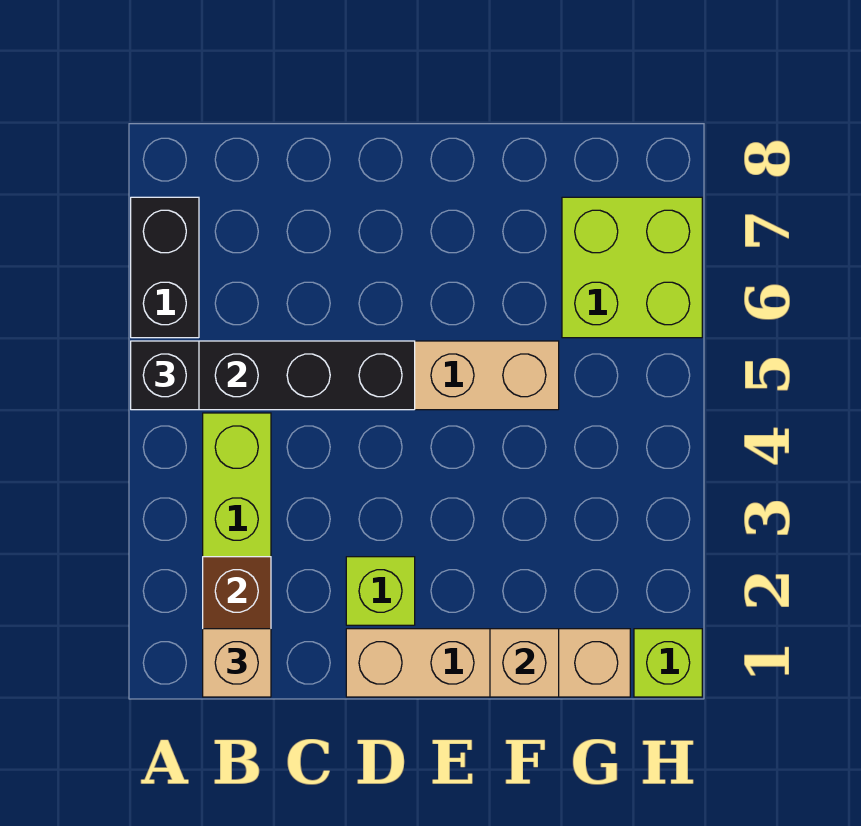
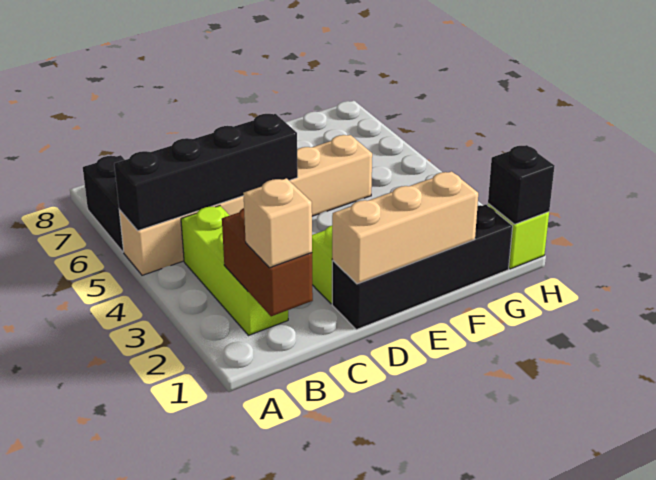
black 1x1 brick [131,341,199,410] -> black 1x1 brick moved to [488,145,554,224]
tan 1x4 brick [346,629,630,697] -> black 1x4 brick [332,204,513,330]
tan 1x1 brick [490,629,559,697] -> tan 1x3 brick [332,171,478,284]
lime 2x2 brick [562,197,702,338] -> none

